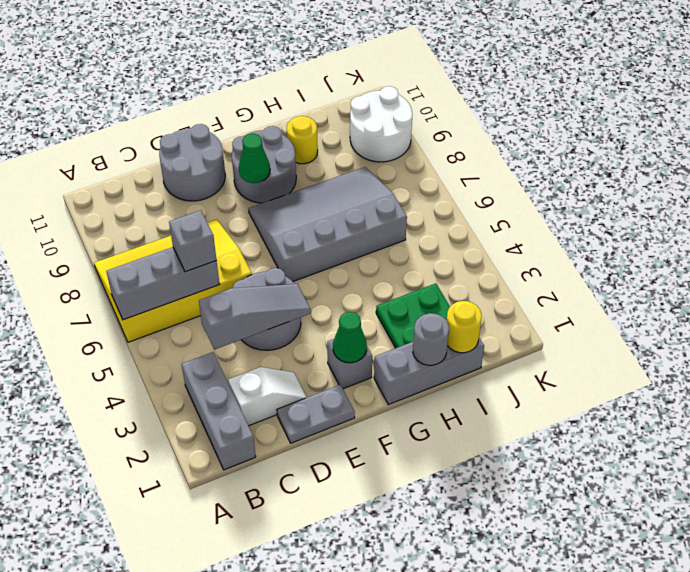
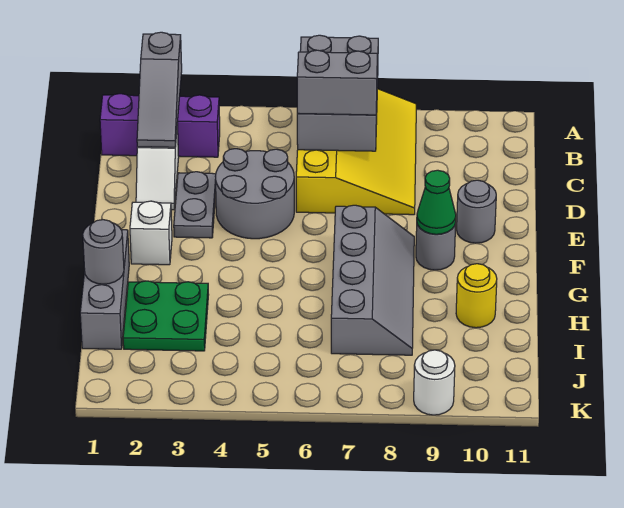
grey 1x3 brick [106,247,220,320] -> grey 2x3 brick [297,35,378,151]
grey 1x3 brick [182,352,256,470] -> purple 1x3 brick [100,94,220,157]
grey 1x3 slope [199,284,311,350] -> grey 1x3 slope moved to [137,32,182,147]
grey 1x1 brick [169,210,216,272] -> grey 1x2 brick [297,50,377,115]
grey 1x2 plate [277,385,355,443] -> grey 1x2 plate moved to [174,172,216,238]
grey 2x2 round brick [159,124,225,201] -> grey 1x1 round brick [457,180,496,243]
grey 1x1 brick [327,339,372,389] -> white 1x1 brick [130,201,172,265]
green 1x1 cone [333,312,367,363] -> none
grey 3x4 slope [248,167,407,282] -> grey 2x4 slope [331,205,414,355]
grey 2x2 round brick [232,126,296,203] -> grey 1x1 round brick [416,223,456,270]
yellow 1x1 round brick [446,301,482,353] -> none
white 2x2 round brick [350,86,412,162] -> white 1x1 round brick [414,350,455,415]

